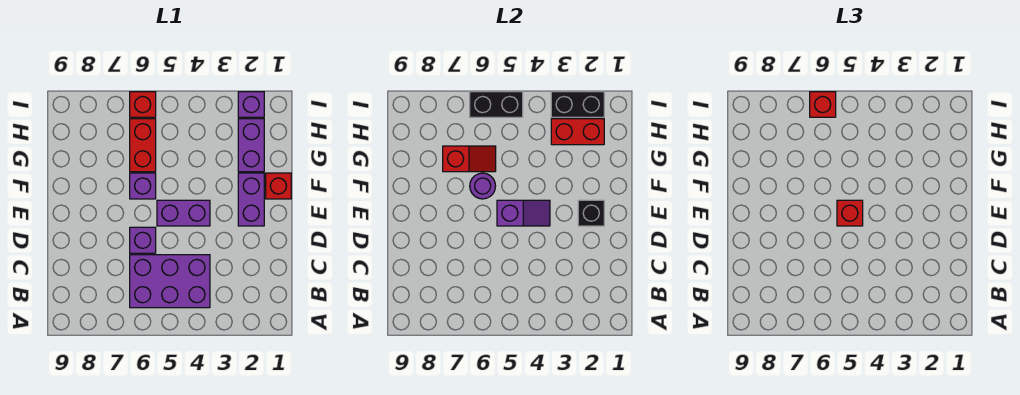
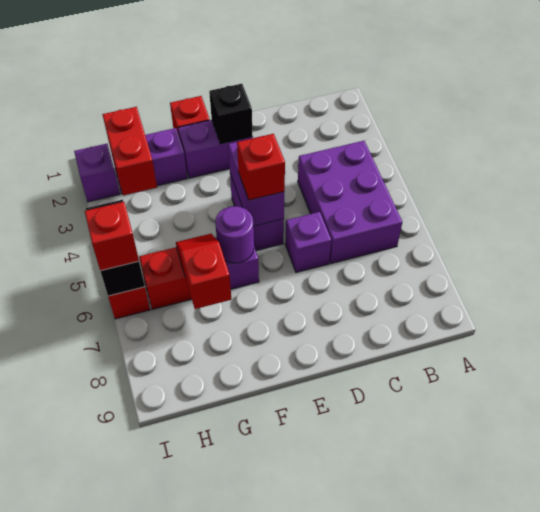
purple 1x2 slope [497,200,550,226] -> purple 1x2 brick [228,142,284,226]
black 1x2 brick [551,92,604,117] -> none

